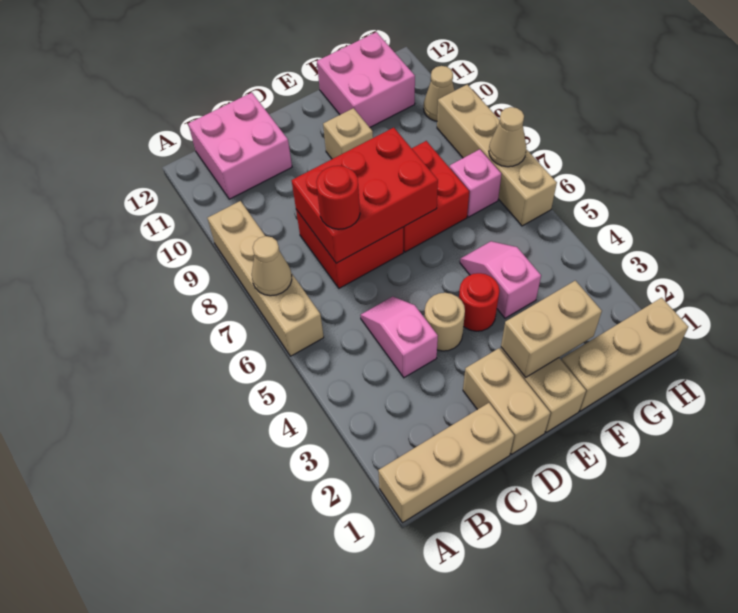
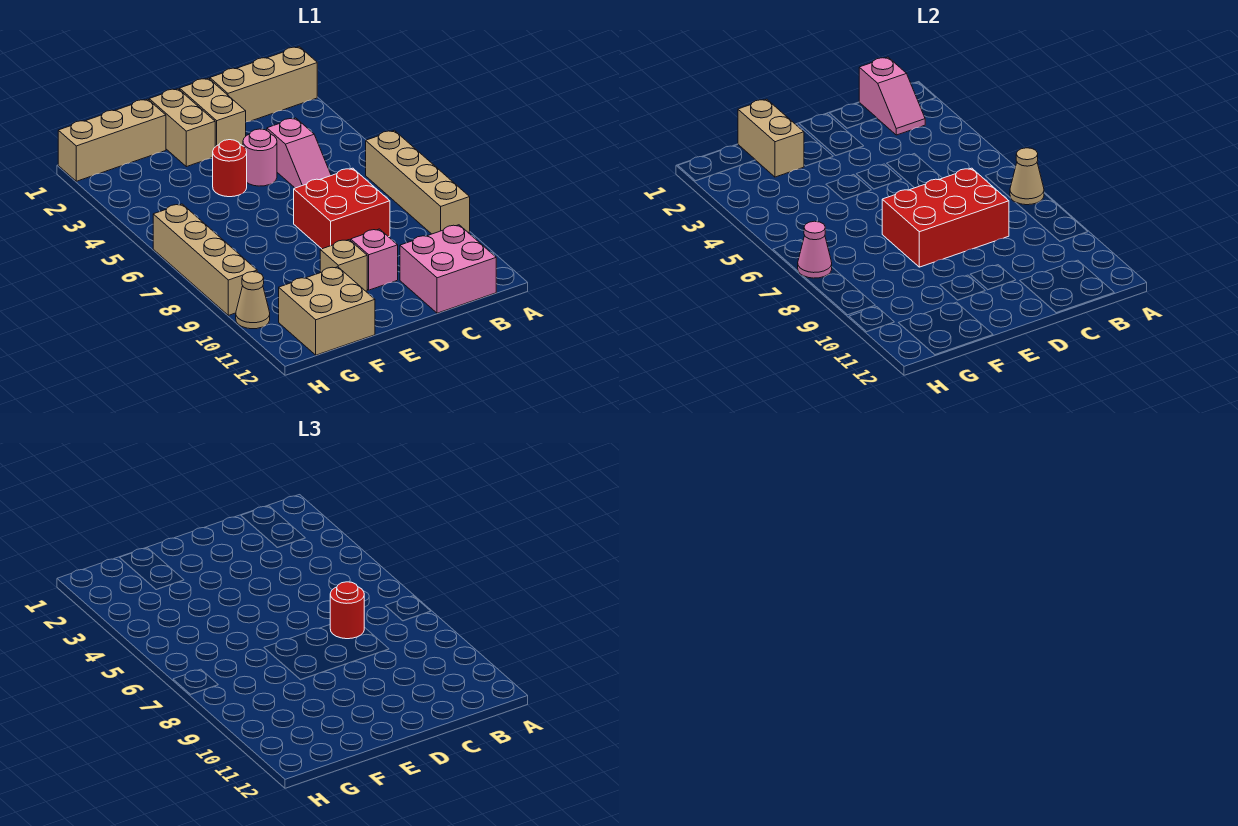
tan 1x1 round brick [424,293,465,351] -> pink 1x1 round brick [243,129,277,186]
tan 1x2 brick [501,281,602,378] -> tan 1x2 brick turned to [738,99,804,177]
red 2x2 brick [403,141,469,252] -> none
pink 1x2 slope [460,241,541,318] -> pink 1x2 slope moved to [859,57,925,135]
pink 2x2 brick [317,32,415,127] -> tan 2x2 brick [279,267,375,355]
pink 1x1 brick [450,149,501,217] -> pink 1x1 brick moved to [351,229,398,290]
tan 1x1 cone [489,107,527,167] -> pink 1x1 cone [798,221,832,278]

